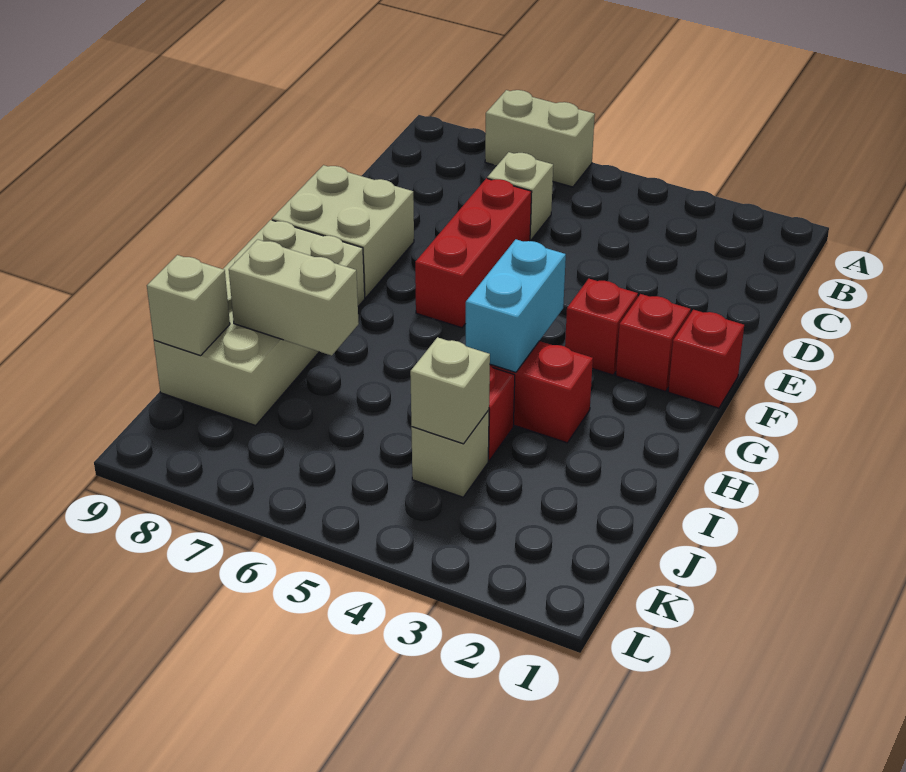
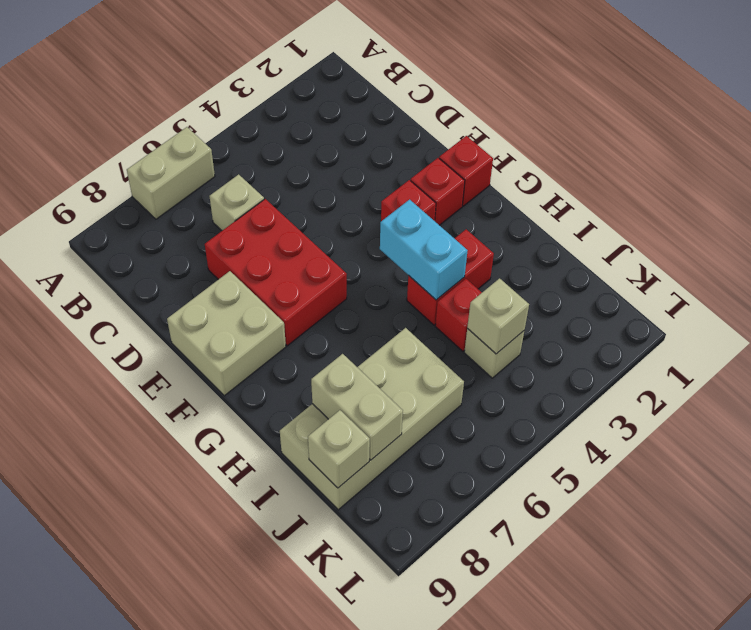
red 1x3 brick [415,178,532,328] -> red 2x3 brick [205,199,347,346]
tan 2x4 brick [154,220,365,425] -> tan 2x4 brick turned to [280,328,464,510]
tan 1x2 brick [229,239,359,355] -> tan 1x2 brick turned to [311,354,403,460]

